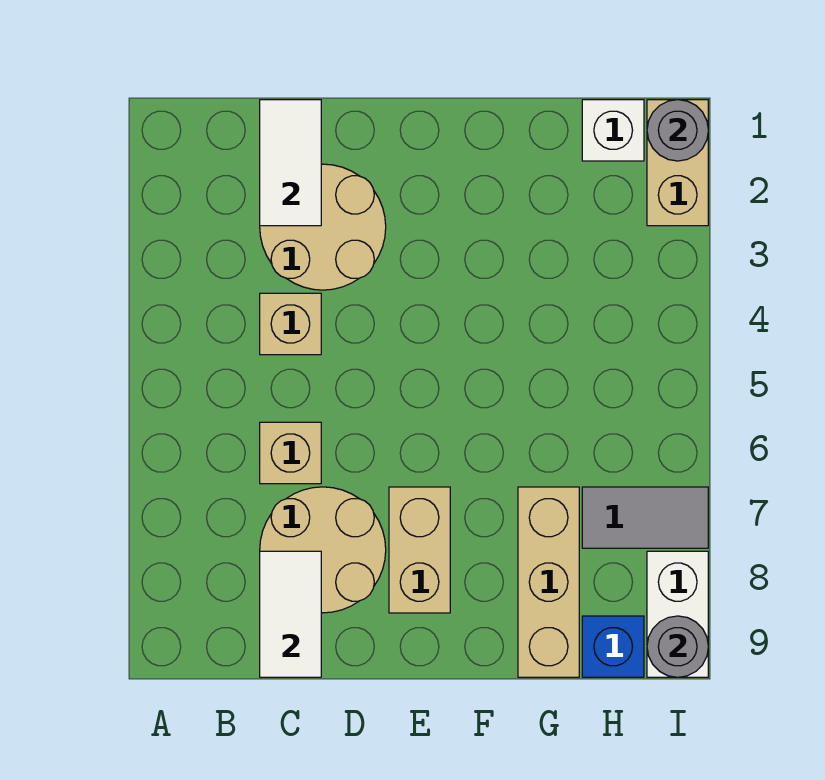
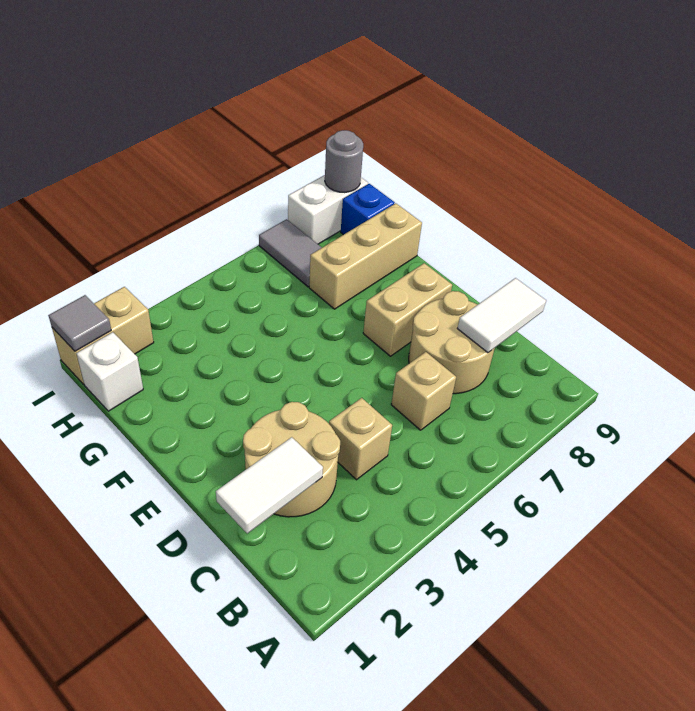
grey 1x1 round brick [647,100,708,161] -> grey 1x1 tile [48,295,111,351]

